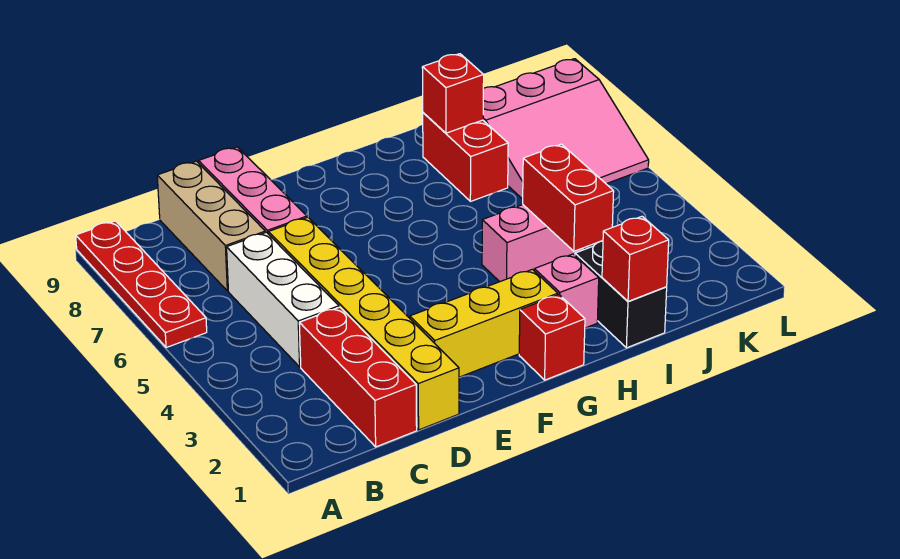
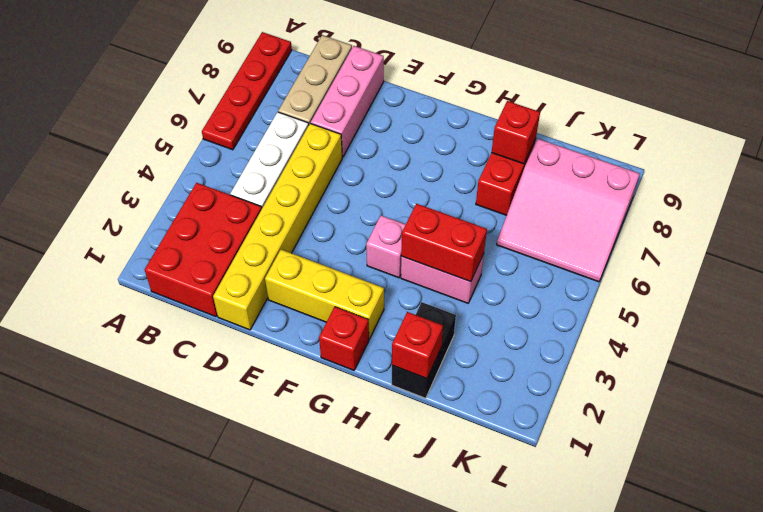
red 1x3 brick [299,307,417,447] -> red 2x3 brick [145,183,262,317]
pink 1x1 brick [534,254,599,328] -> pink 1x1 brick moved to [366,215,406,278]
red 1x2 brick [523,144,614,251] -> red 1x2 brick turned to [401,204,487,282]

